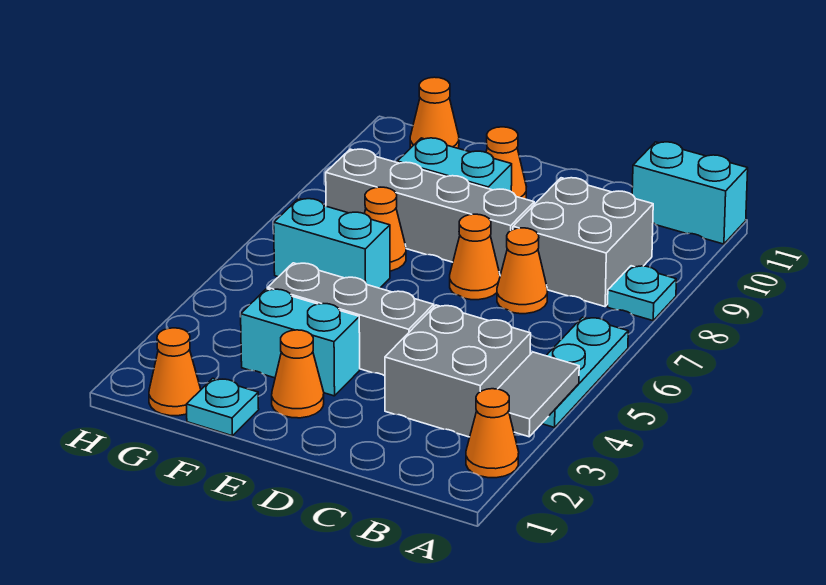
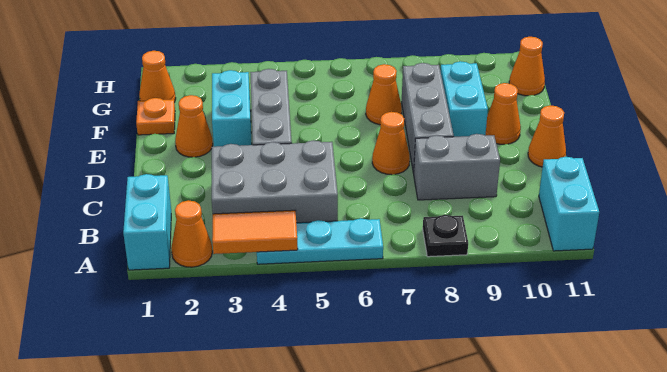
grey 1x2 tile [498,352,579,437] -> orange 1x2 tile [212,210,298,254]
cyan 1x1 plate [608,266,676,321] -> black 1x1 plate [423,215,468,257]
grey 2x2 brick [385,305,531,437] -> grey 2x3 brick [212,140,338,223]
grey 2x2 brick [513,178,653,307] -> grey 1x2 brick [413,134,500,200]
orange 1x1 cone [497,228,547,314] -> orange 1x1 cone moved to [528,105,566,167]
grey 1x4 brick [326,149,534,275] -> grey 1x3 brick [402,63,454,172]
cyan 1x1 plate [186,378,259,436] -> orange 1x1 plate [136,98,175,135]
cyan 1x2 brick [274,199,390,288] -> cyan 1x2 brick moved to [123,174,171,270]

